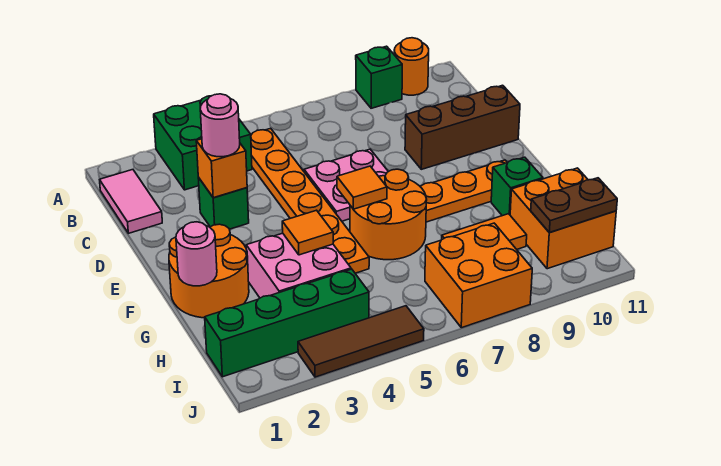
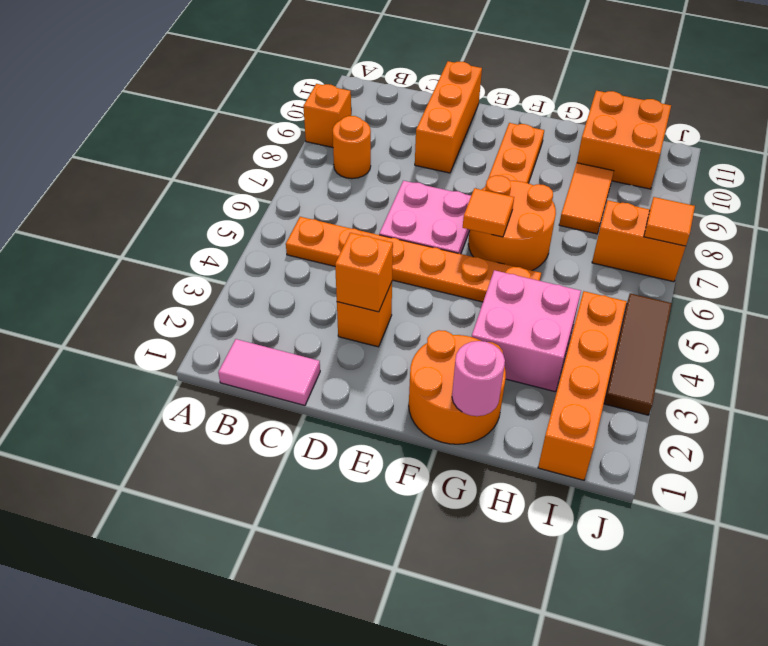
green 2x2 brick [154,96,252,190] -> none
green 1x1 brick [356,46,402,108] -> orange 1x1 brick [303,84,351,147]
orange 1x1 round brick [394,38,429,95] -> orange 1x1 round brick moved to [333,116,371,179]
green 1x1 brick [198,178,249,229] -> orange 1x1 brick [337,282,392,347]
pink 1x1 round brick [200,94,240,157] -> none
brown 1x3 brick [405,85,520,169] -> orange 1x3 brick [415,61,482,173]
orange 1x1 tile [282,210,333,255] -> orange 1x1 tile moved to [644,197,695,246]
green 1x1 brick [491,157,543,216] -> none
green 1x4 brick [205,269,369,377] -> orange 1x4 brick [538,291,627,480]
orange 2x2 brick [425,223,532,328] -> orange 1x2 brick [592,200,686,282]
brown 1x2 plate [531,178,617,233] -> none

